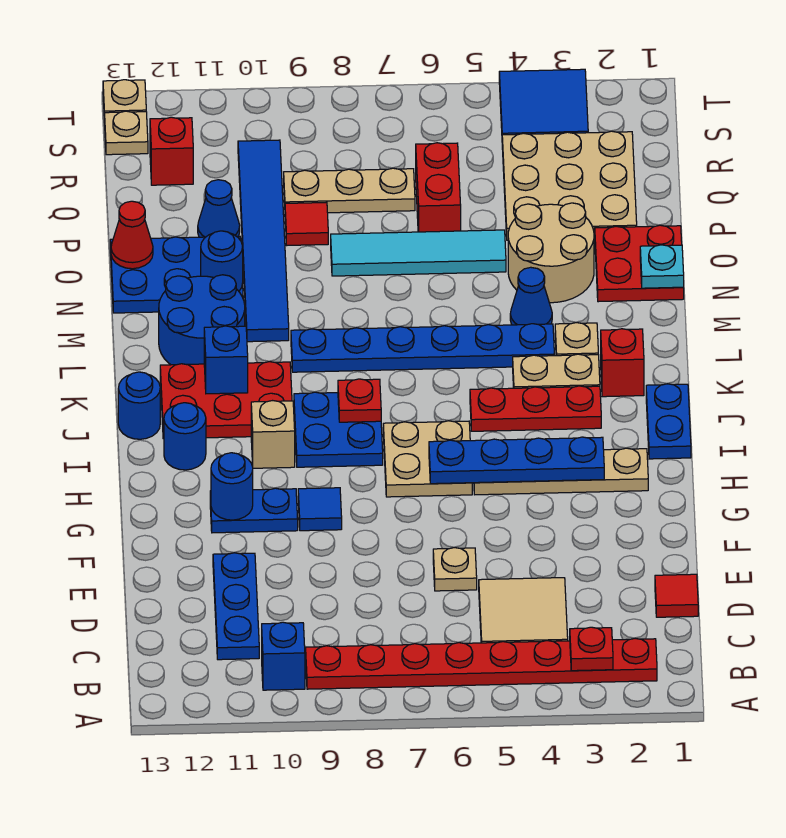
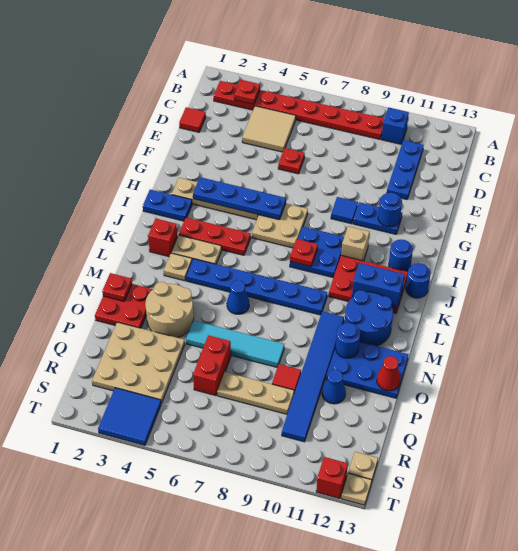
tan 1x1 plate [433,548,477,591] -> red 1x1 plate [278,148,305,174]
blue 1x2 plate [646,384,691,459] -> blue 1x2 plate turned to [143,190,192,221]
blue 1x1 brick [204,326,248,394] -> blue 1x2 brick [352,263,405,308]
blue 1x1 cone [510,267,552,325] -> blue 1x1 cone moved to [227,280,249,314]
cyan 1x1 plate [640,245,684,288] -> red 1x1 plate [102,273,132,301]
red 1x1 brick [150,117,193,185] -> red 1x1 brick moved to [316,457,348,498]

